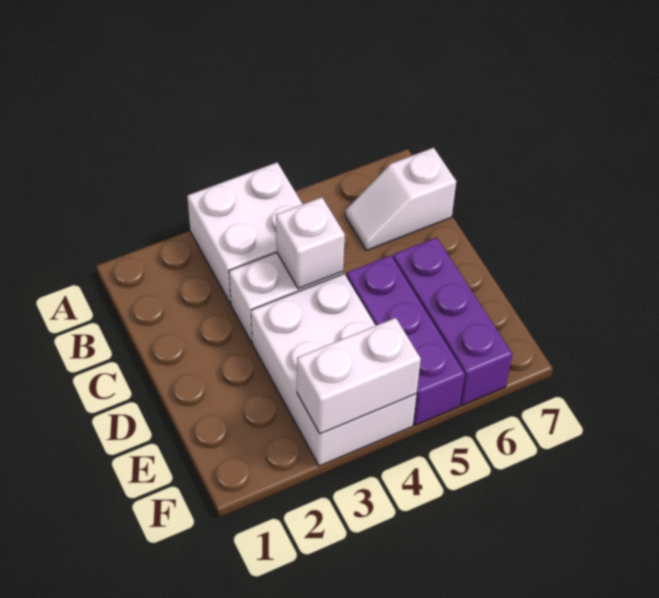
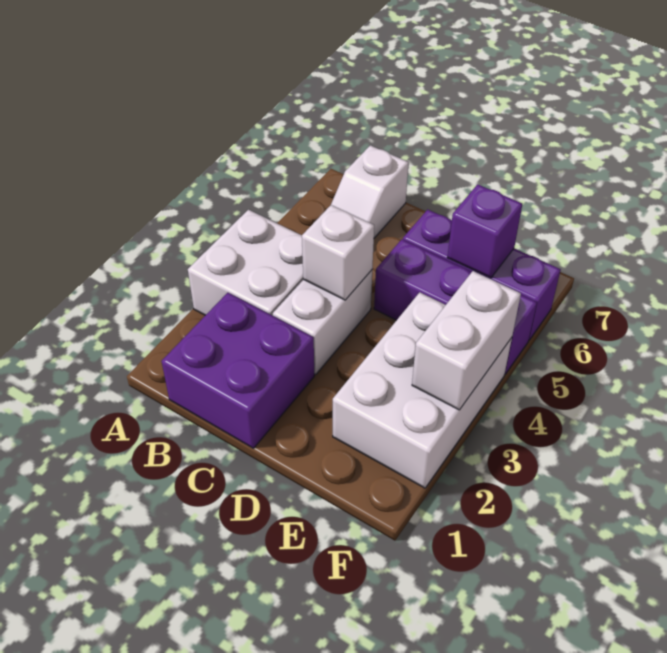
none -> purple 2x2 brick [162,293,314,448]
white 2x3 brick [251,274,417,466] -> white 2x3 brick turned to [333,292,512,488]
none -> purple 1x1 brick [447,184,522,278]

